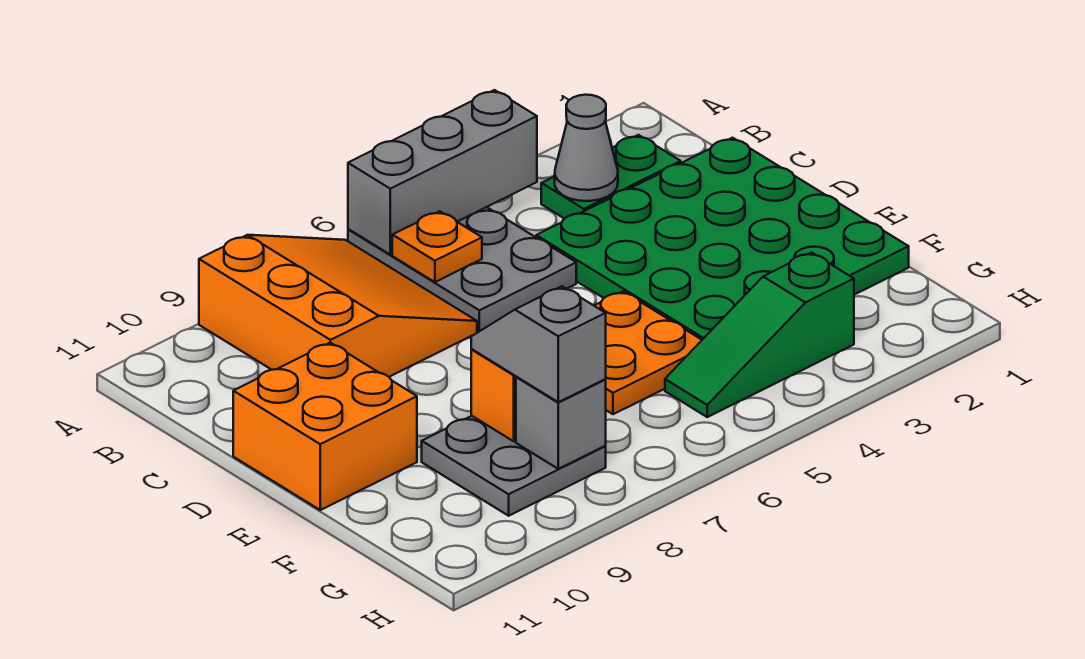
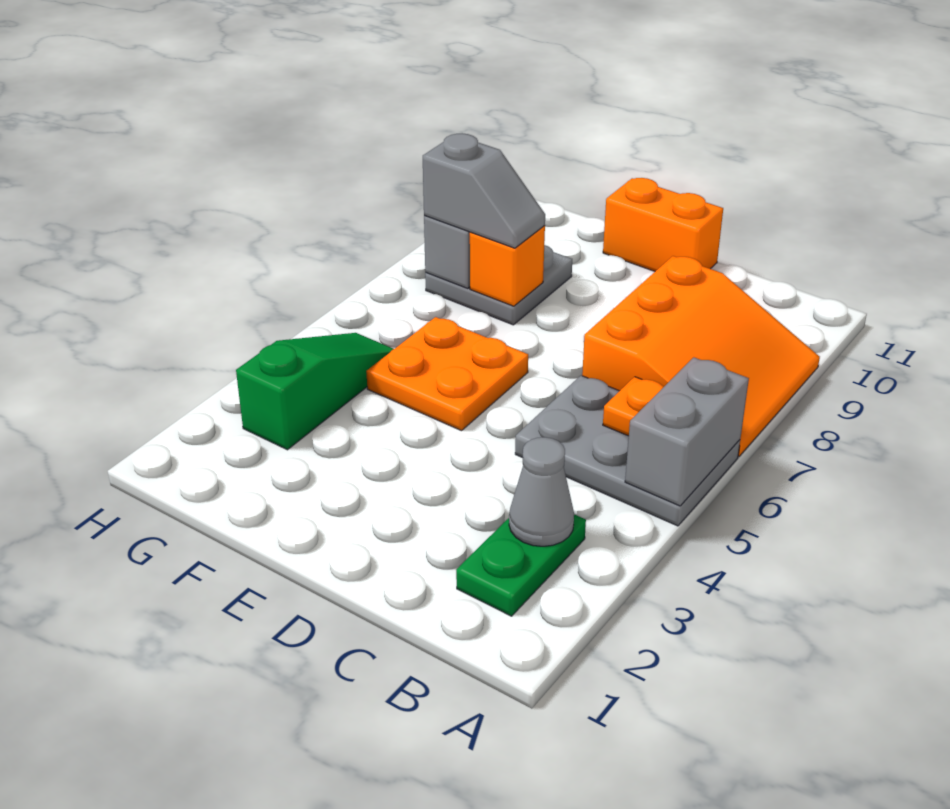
grey 1x3 brick [348,90,537,255] -> grey 1x2 brick [625,357,749,506]
orange 3x3 slope [199,235,477,377] -> orange 3x3 slope turned to [582,256,820,457]
green 4x4 plate [536,138,909,340] -> none
orange 2x2 brick [233,343,417,510] -> orange 1x2 brick [603,178,723,271]

